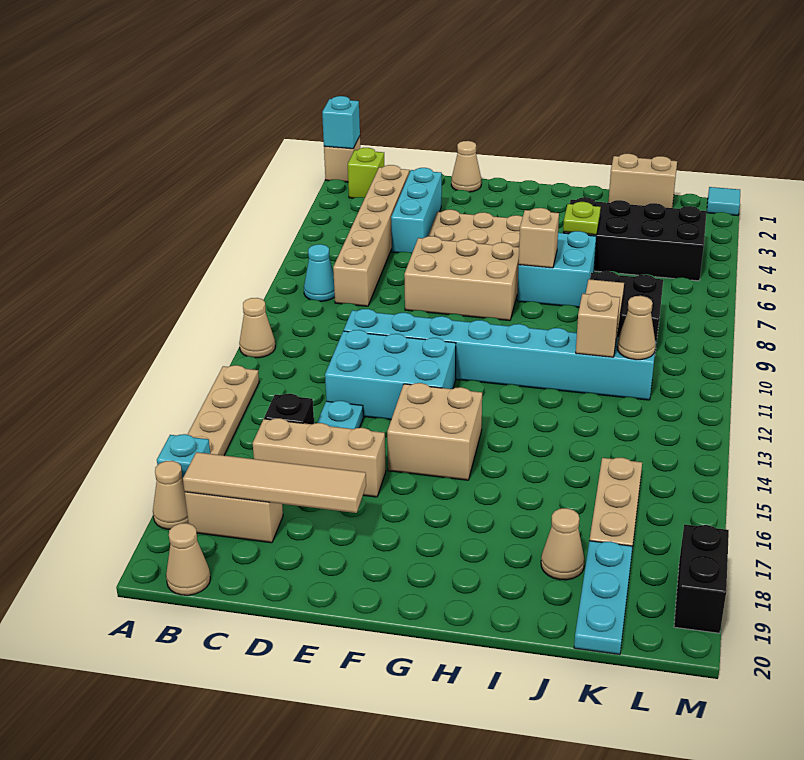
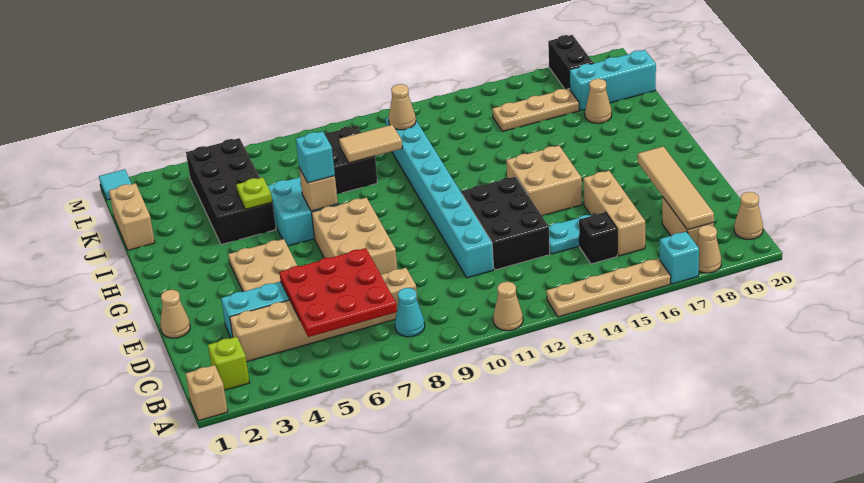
cyan 1x1 brick [322,96,360,149] -> cyan 1x1 brick moved to [296,131,335,183]
none -> red 3x3 plate [279,248,397,337]
cyan 2x3 brick [325,330,456,420] -> black 2x3 brick [462,177,550,270]
tan 1x1 brick [576,292,620,357] -> none
cyan 1x3 plate [574,541,633,655] -> cyan 1x3 brick [569,50,656,111]
black 1x2 brick [674,524,729,633] -> black 1x2 brick turned to [548,35,593,89]

